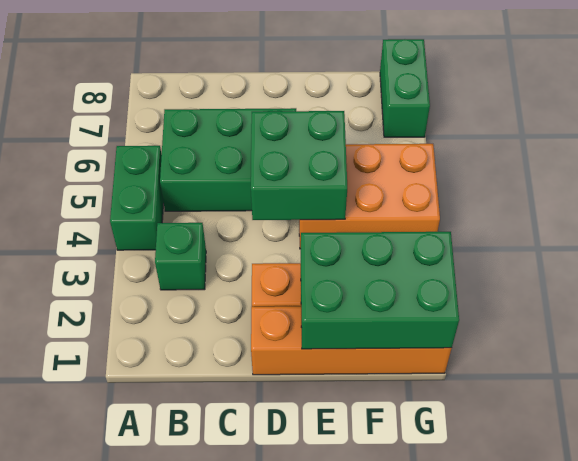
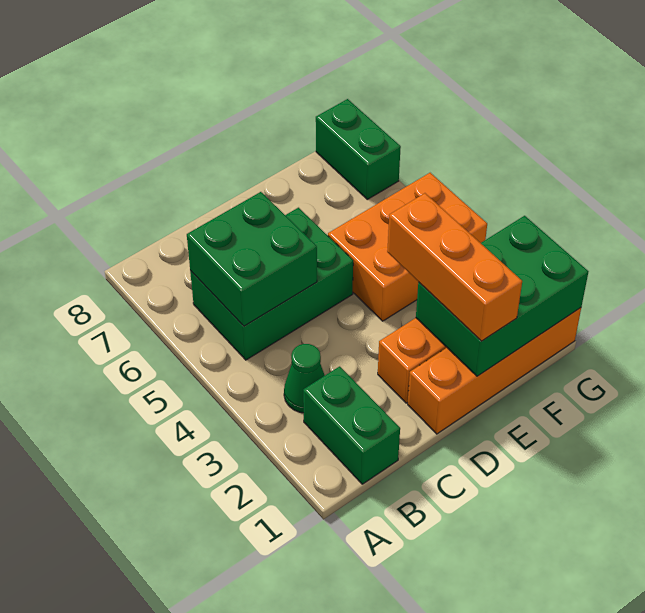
green 1x2 brick [110,146,164,250] -> green 1x2 brick moved to [303,366,400,484]
green 1x1 brick [155,223,206,290] -> green 1x1 cone [284,344,325,413]
green 2x2 brick [251,111,347,220] -> green 2x2 brick moved to [187,192,317,326]
none -> orange 1x3 brick [387,193,522,341]

